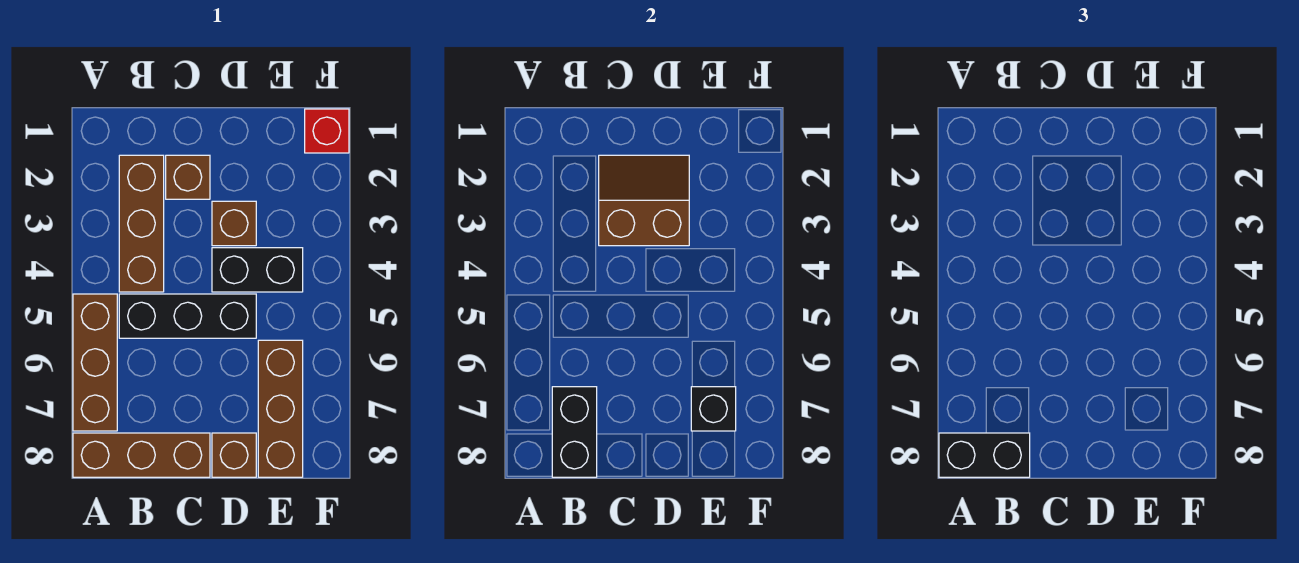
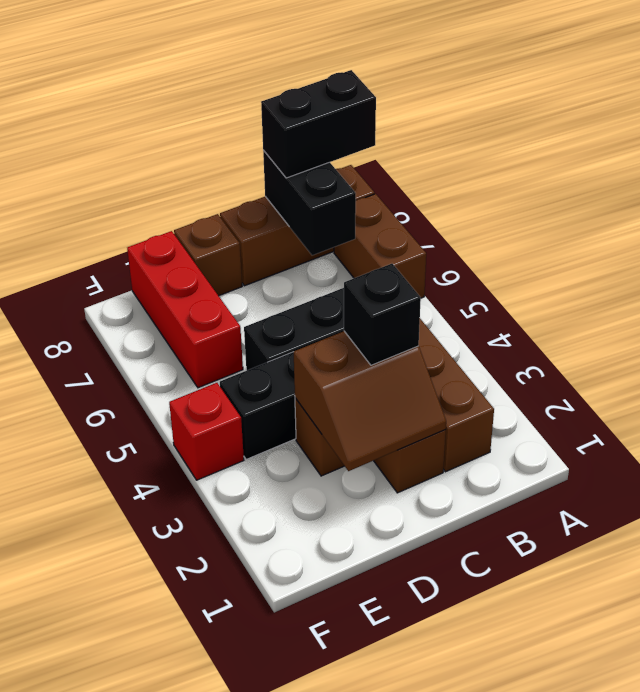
brown 1x3 brick [73,294,117,431] -> brown 1x2 brick [334,194,426,298]
brown 1x3 brick [258,340,303,477] -> red 1x3 brick [127,231,243,388]
black 1x1 brick [691,387,736,431] -> black 1x1 brick moved to [344,264,421,365]
red 1x1 brick [305,109,349,153] -> red 1x1 brick moved to [169,383,244,480]

